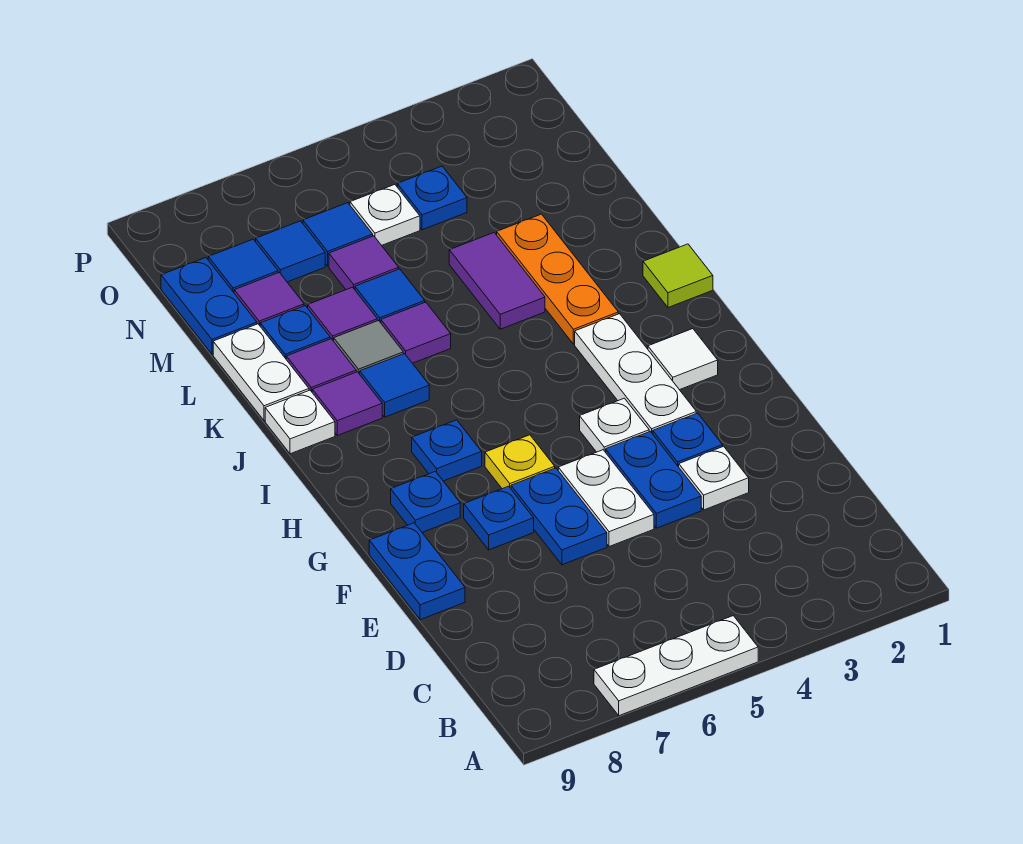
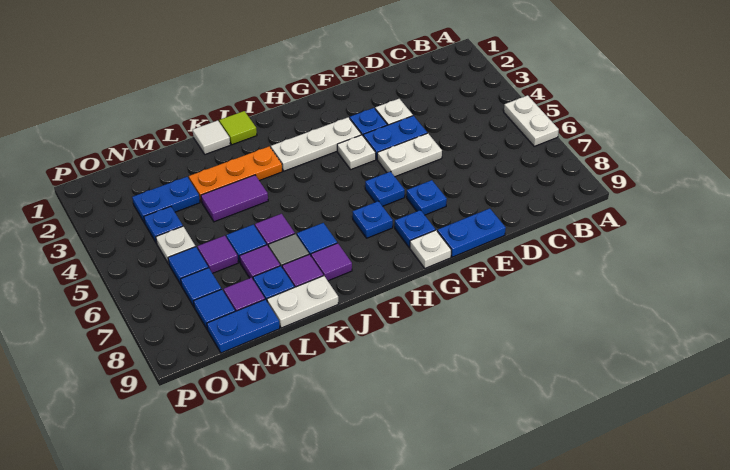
white 1x3 plate [594,616,758,716] -> white 1x2 plate [504,95,559,146]
blue 1x2 plate [511,468,607,565] -> blue 1x2 plate moved to [132,177,200,223]
yellow 1x1 plate [485,435,555,489] -> blue 1x1 plate [365,172,405,206]
white 1x1 tile [648,329,718,390] -> white 1x1 tile moved to [193,120,230,154]
white 1x1 plate [265,390,335,454] -> white 1x1 plate moved to [410,230,451,268]

